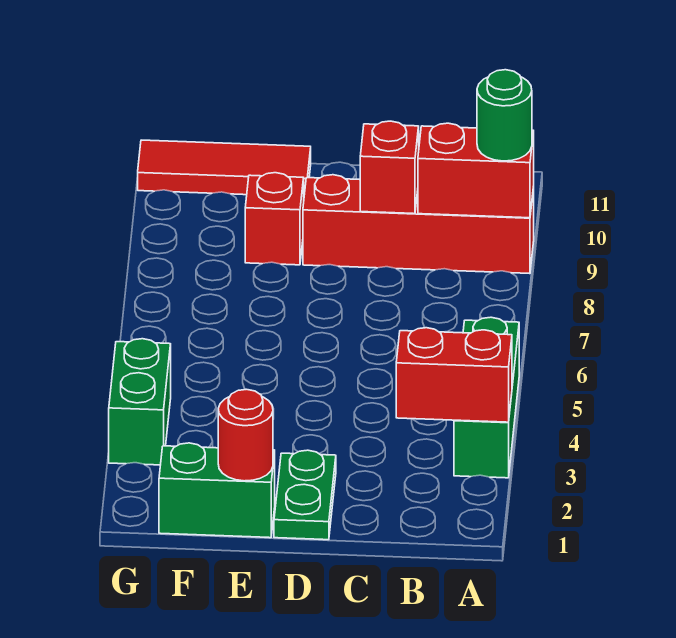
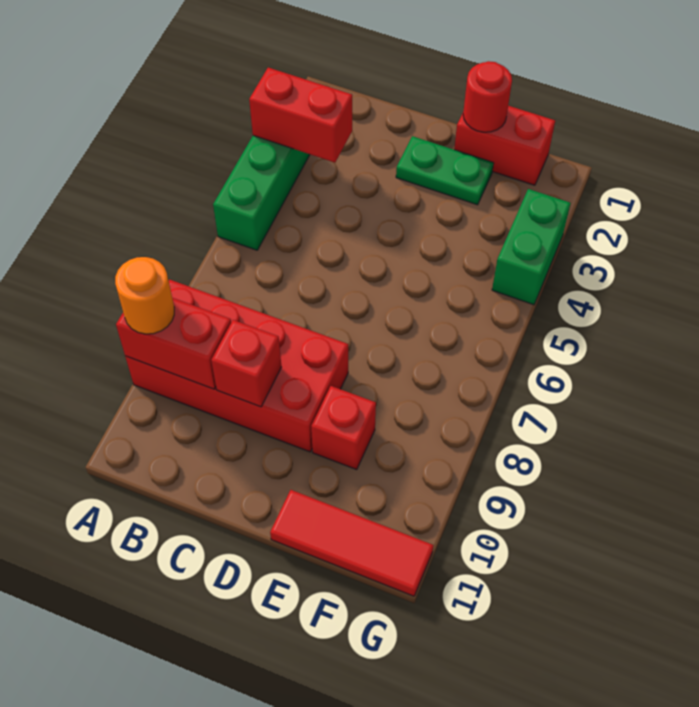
red 1x4 brick [303,175,534,274] -> red 2x4 brick [125,280,348,452]
green 1x1 round brick [477,70,532,161] -> orange 1x1 round brick [115,257,174,334]
green 1x2 plate [274,450,336,540] -> green 1x2 plate turned to [396,136,494,205]
green 1x2 brick [159,443,275,538] -> red 1x2 brick [454,106,555,185]

